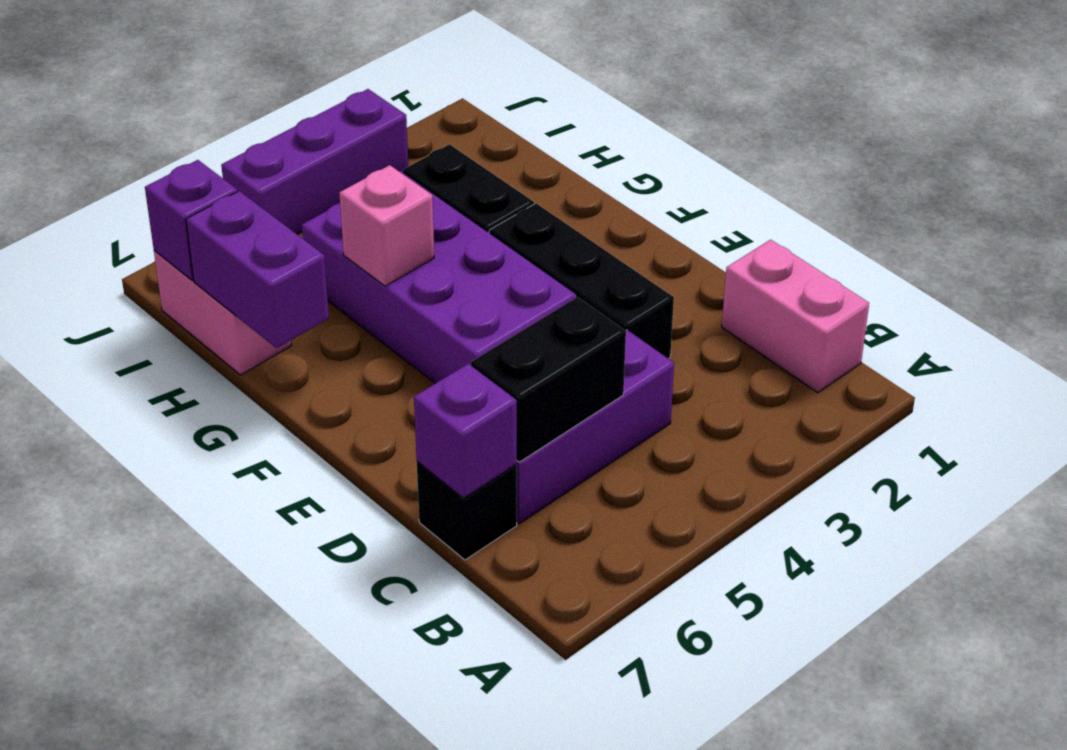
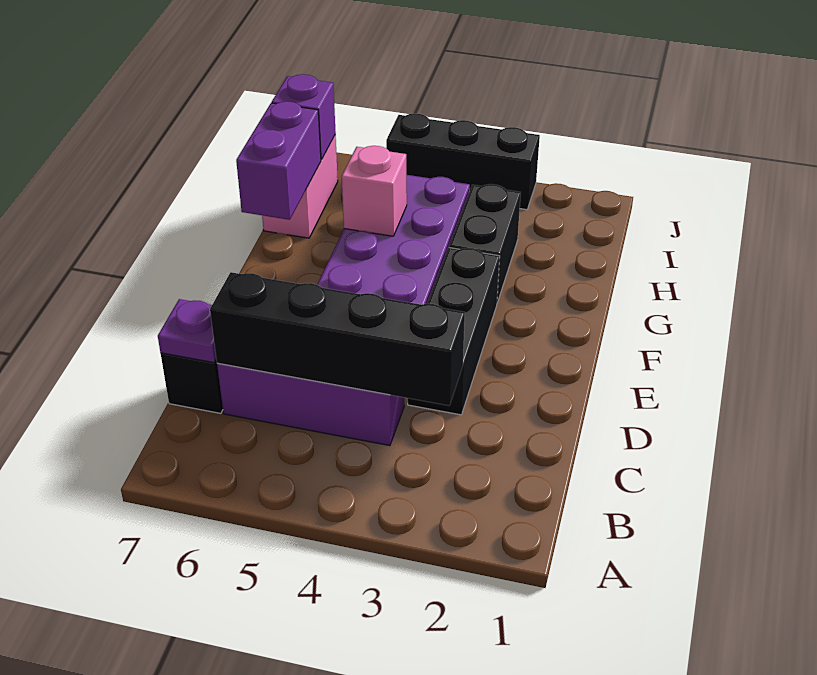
pink 1x2 brick [722,240,869,393] -> none
black 1x2 brick [471,297,626,462] -> black 1x4 brick [210,272,465,406]
purple 1x1 brick [414,364,517,498] -> purple 1x1 plate [158,299,216,363]
purple 1x3 brick [221,89,408,235] -> black 1x3 brick [386,113,540,210]

